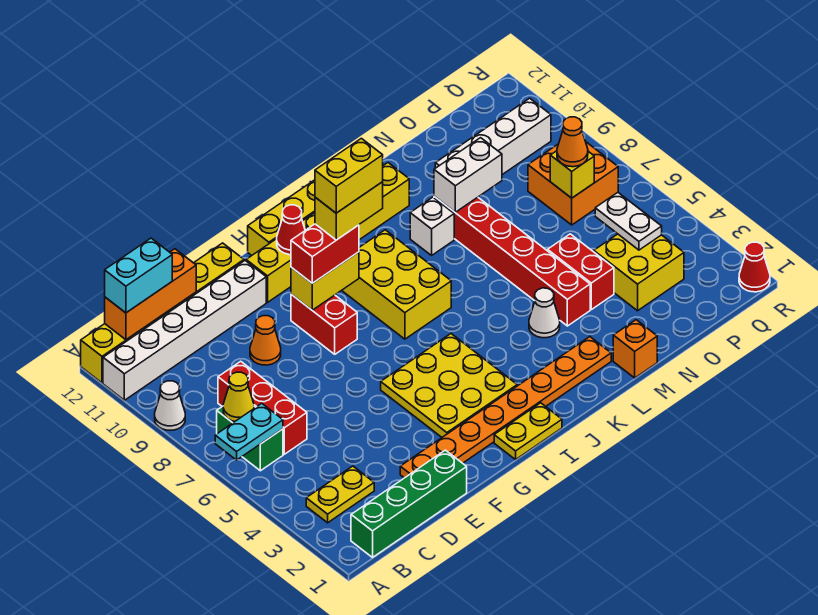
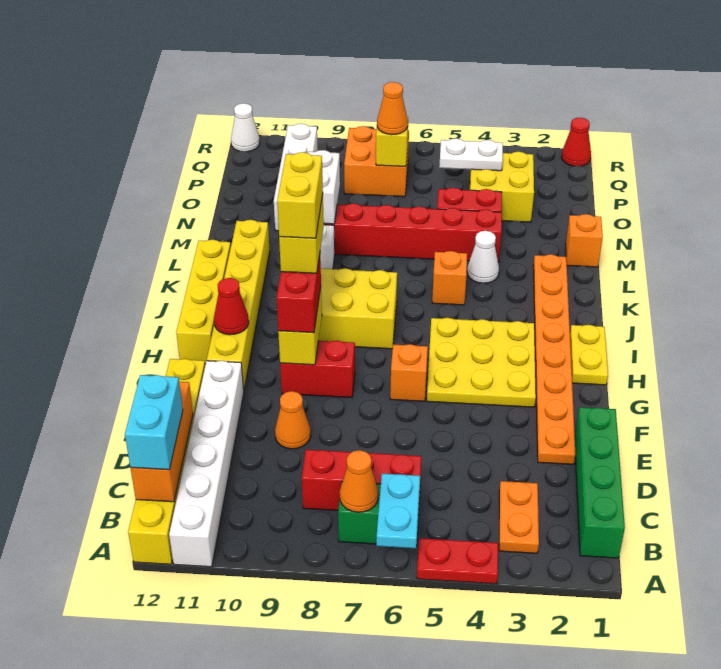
none -> red 1x2 plate [417,538,498,584]
white 1x1 cone [155,381,185,430] -> white 1x1 cone moved to [231,103,260,152]
yellow 1x2 plate [306,466,374,523] -> orange 1x2 plate [499,481,539,553]
yellow 1x1 cone [223,372,254,421] -> orange 1x1 cone [340,450,378,512]
none -> orange 1x1 brick [390,344,428,401]
none -> orange 1x1 brick [432,251,467,305]

